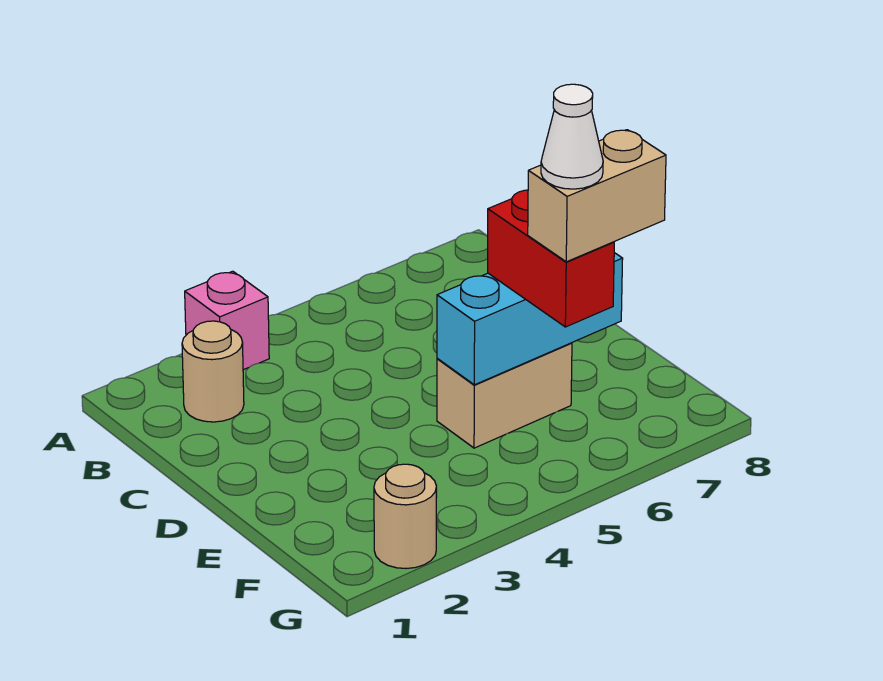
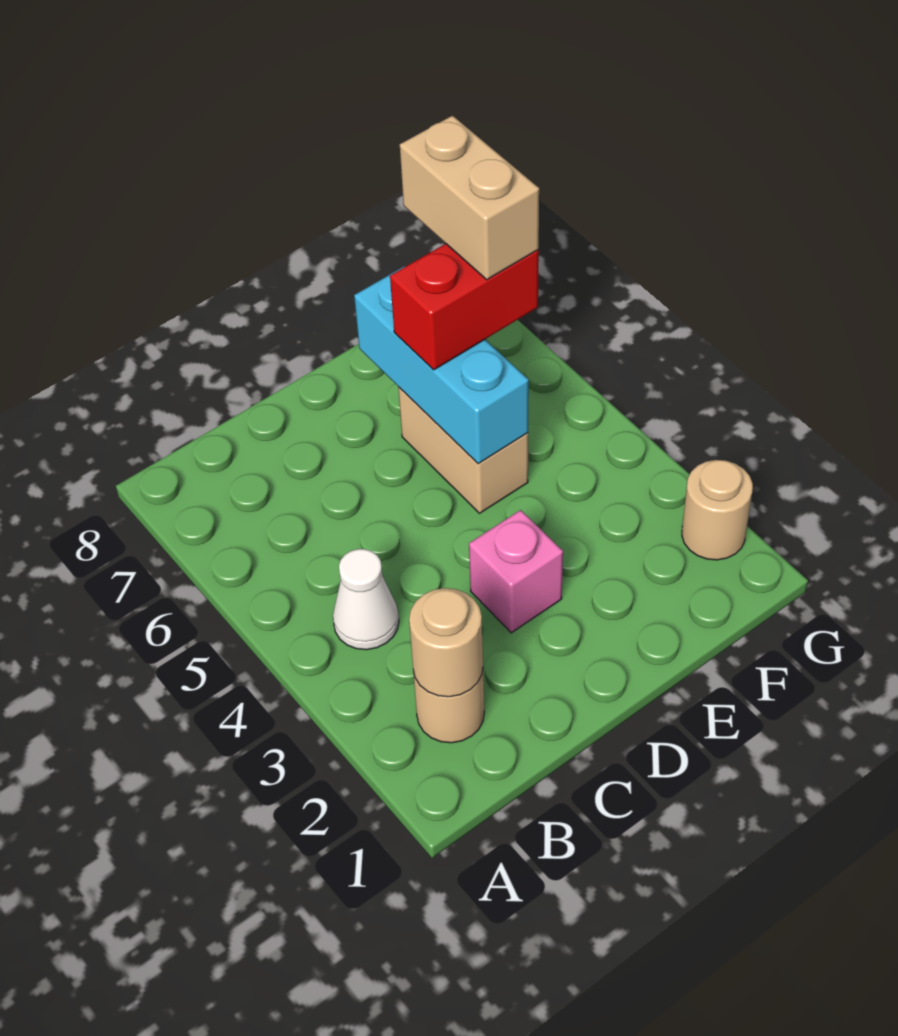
pink 1x1 brick [185,271,269,370] -> pink 1x1 brick moved to [469,510,563,633]
none -> tan 1x1 round brick [409,588,483,697]
white 1x1 cone [541,84,603,189] -> white 1x1 cone moved to [333,549,399,650]

